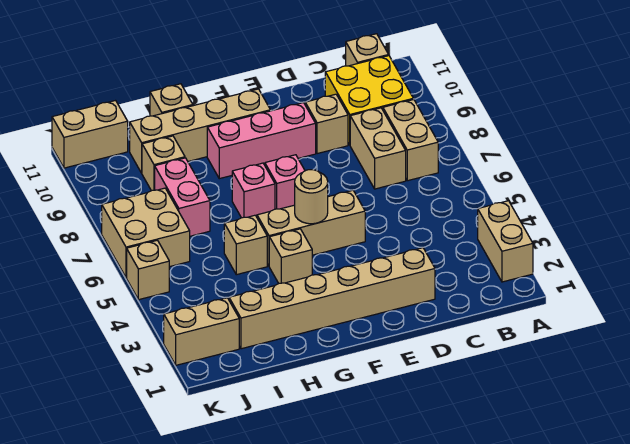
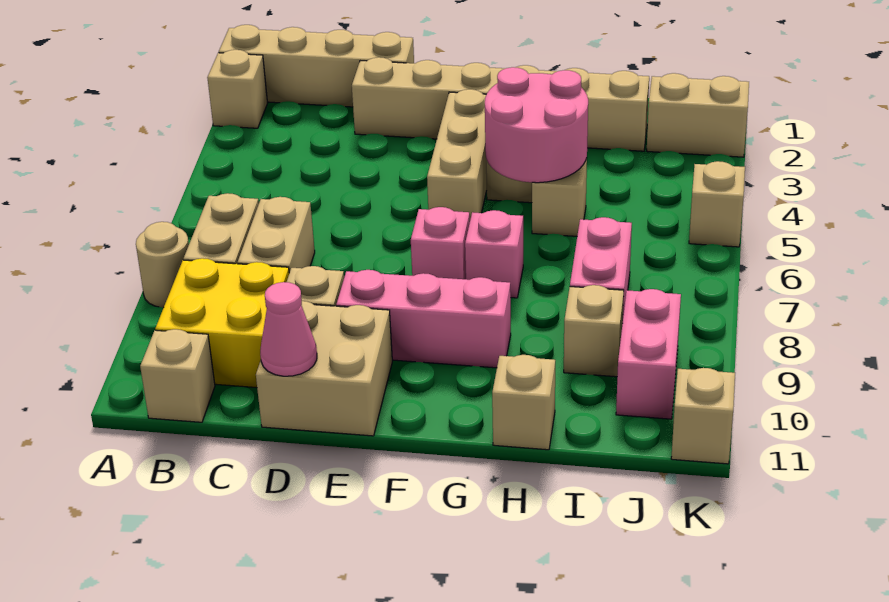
tan 1x2 brick [478,201,533,282] -> tan 1x1 brick [207,50,267,128]
none -> pink 1x1 cone [260,282,317,376]
tan 1x3 brick [257,190,365,266] -> tan 1x3 brick turned to [427,89,487,219]
tan 1x1 round brick [295,170,328,224] -> tan 1x1 round brick moved to [136,222,189,308]
tan 1x4 brick [130,89,270,173] -> tan 1x4 brick moved to [219,25,414,107]
none -> pink 2x2 round brick [485,67,588,183]
tan 2x2 brick [102,188,190,278] -> tan 2x2 brick moved to [256,301,392,436]
none -> pink 1x2 brick [616,289,681,419]
tan 1x2 brick [52,101,128,168] -> tan 1x1 brick [671,368,735,464]

